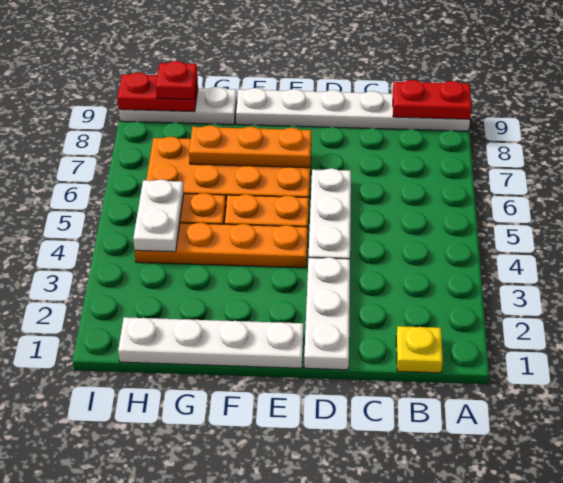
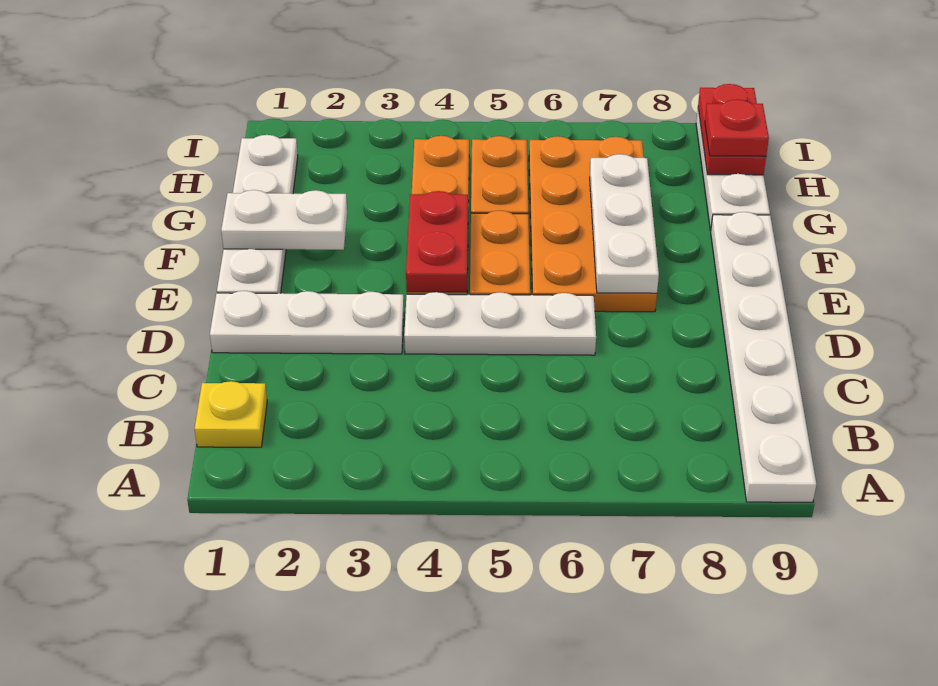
red 1x2 plate [393,80,472,119] -> red 1x2 plate moved to [406,191,468,292]
orange 1x3 plate [189,125,311,168] -> white 1x3 plate [590,154,659,293]
white 1x2 plate [133,179,184,252] -> white 1x2 plate moved to [221,190,347,250]

